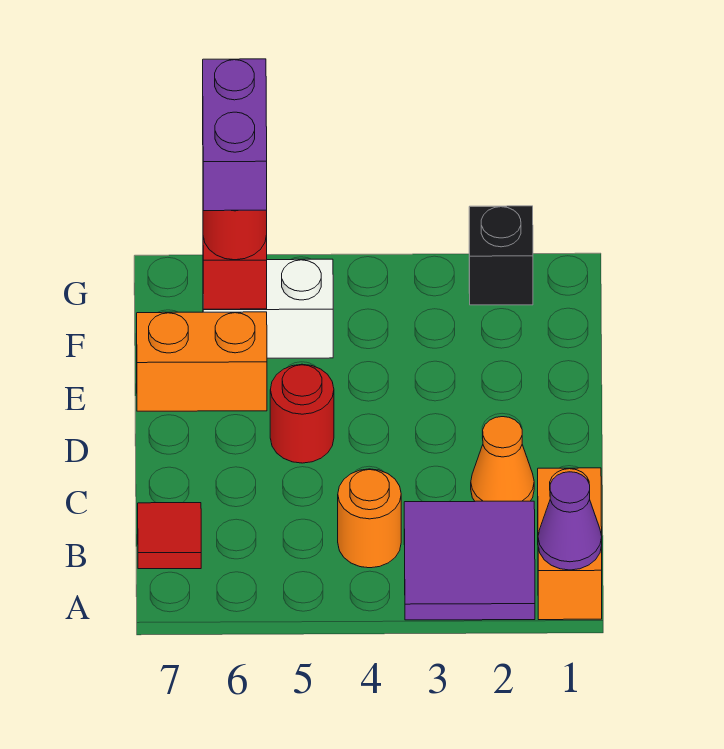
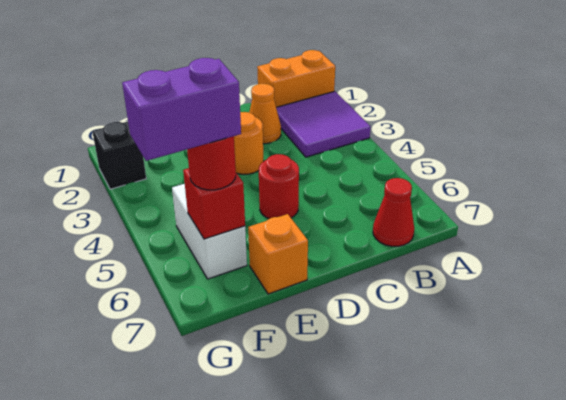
purple 1x1 cone [538,472,602,570] -> none
orange 1x1 round brick [338,469,401,568] -> orange 1x1 round brick moved to [234,112,264,174]
red 1x1 tile [138,503,201,569] -> red 1x1 cone [373,178,414,246]
orange 1x2 brick [137,312,267,411] -> orange 1x1 brick [248,214,308,294]

